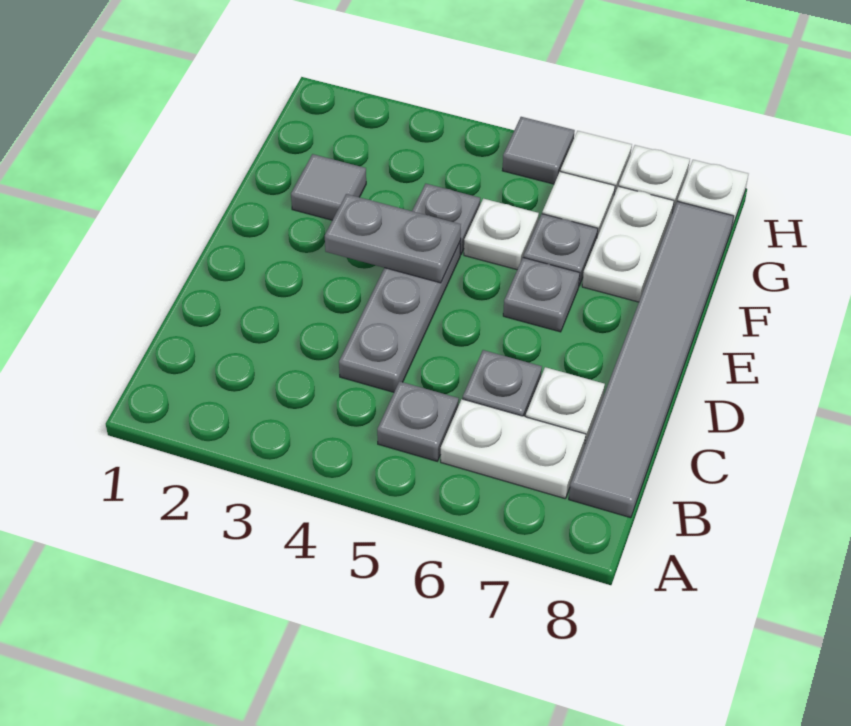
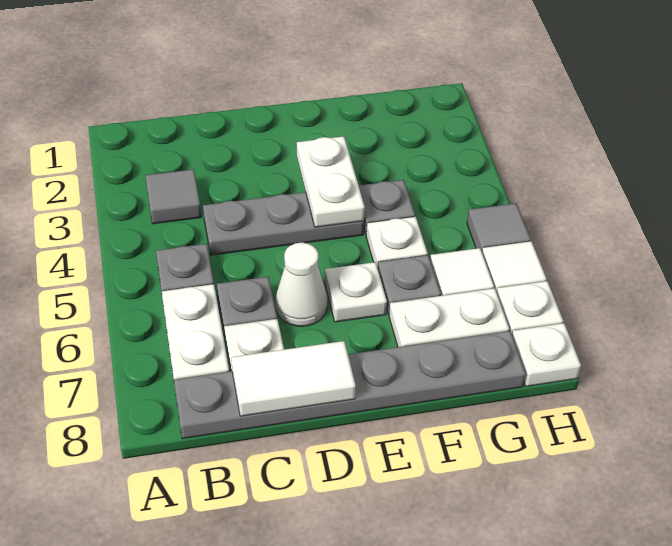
grey 1x6 tile [569,201,734,518] -> grey 1x6 plate [174,331,526,439]
none -> white 1x2 tile [231,341,356,416]
none -> white 1x1 cone [276,243,327,326]
grey 1x2 plate [325,194,461,283] -> white 1x2 plate [297,136,365,227]
grey 1x1 plate [503,258,580,332] -> white 1x1 plate [325,262,387,322]
grey 1x1 tile [291,154,366,220] -> grey 1x1 tile moved to [146,169,201,224]

